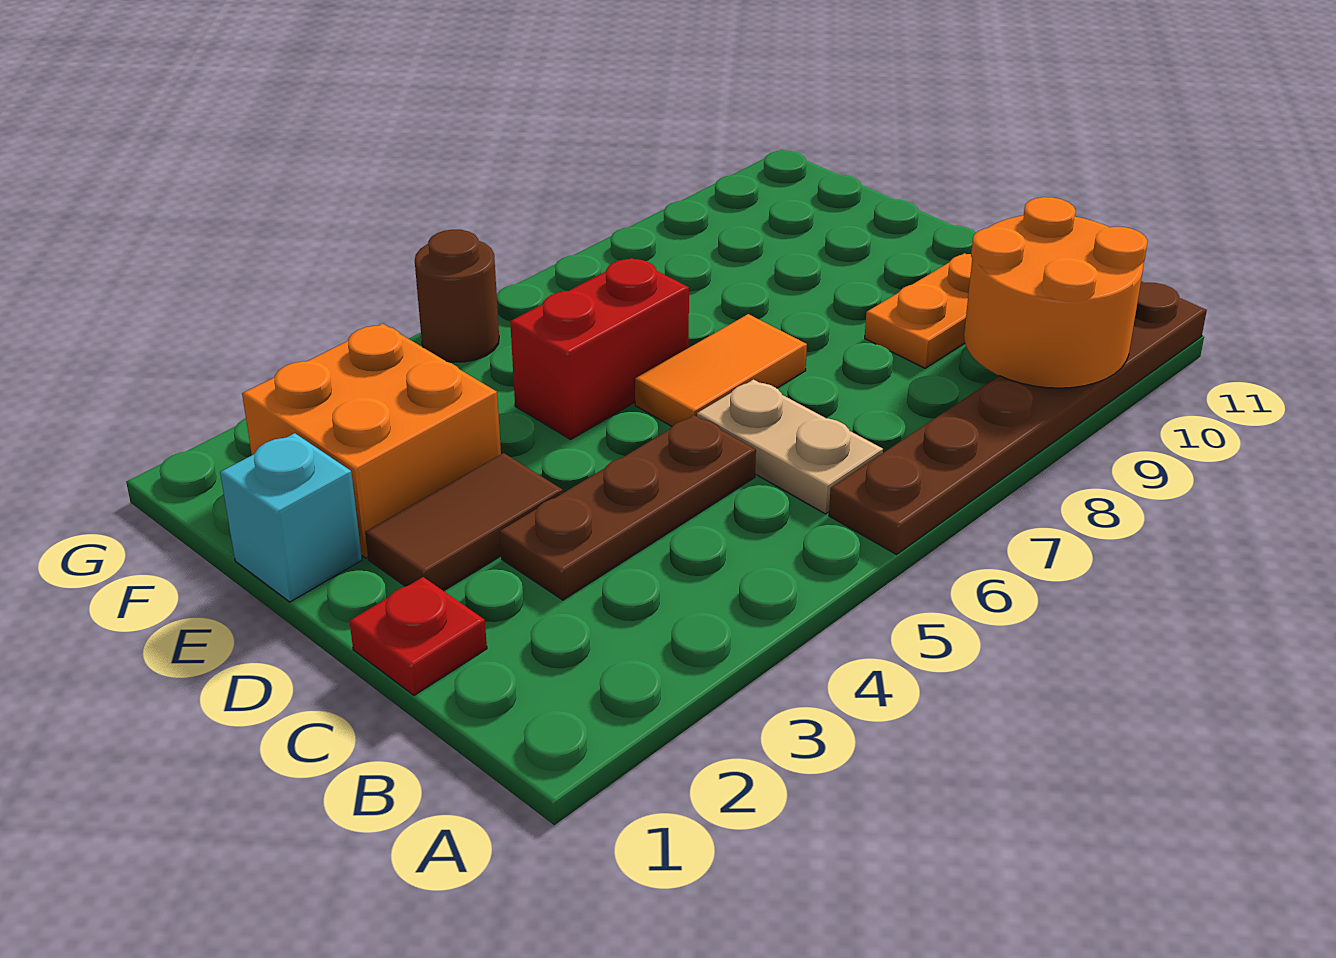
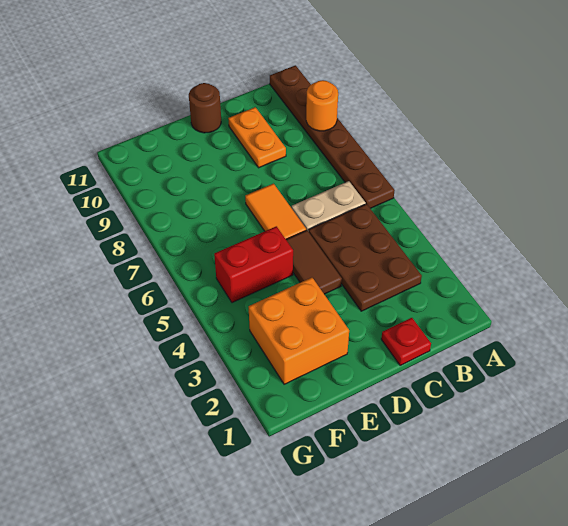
orange 2x2 round brick [964,197,1148,388] -> orange 1x1 round brick [306,80,338,131]
brown 1x3 plate [500,415,756,600] -> brown 2x3 plate [309,204,422,311]
brown 1x2 tile [365,453,563,591] -> brown 1x2 tile moved to [286,230,342,294]
cyan 1x1 brick [220,433,362,602] -> none
red 1x2 brick [510,258,689,439] -> red 1x2 brick turned to [214,226,293,303]
brown 1x1 round brick [415,230,499,362] -> brown 1x1 round brick moved to [189,83,221,133]

